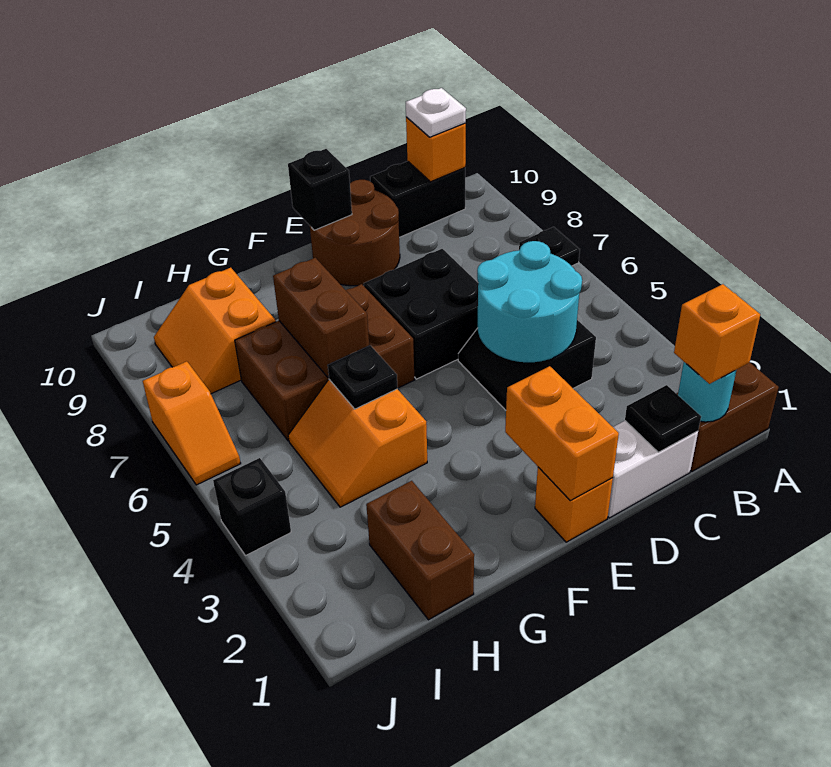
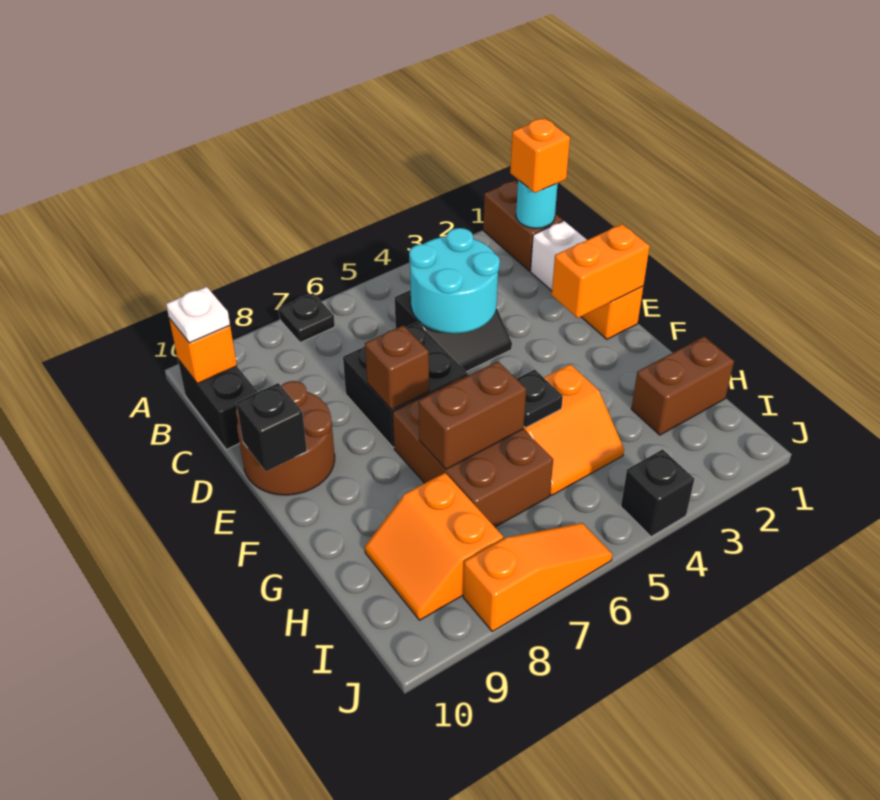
black 1x1 plate [625,385,701,452] -> none
none -> brown 1x1 brick [365,325,429,410]
orange 2x2 slope [154,268,276,394] -> orange 2x2 slope turned to [365,473,503,620]
orange 1x2 slope [143,361,241,485] -> orange 1x3 slope [463,523,612,631]

